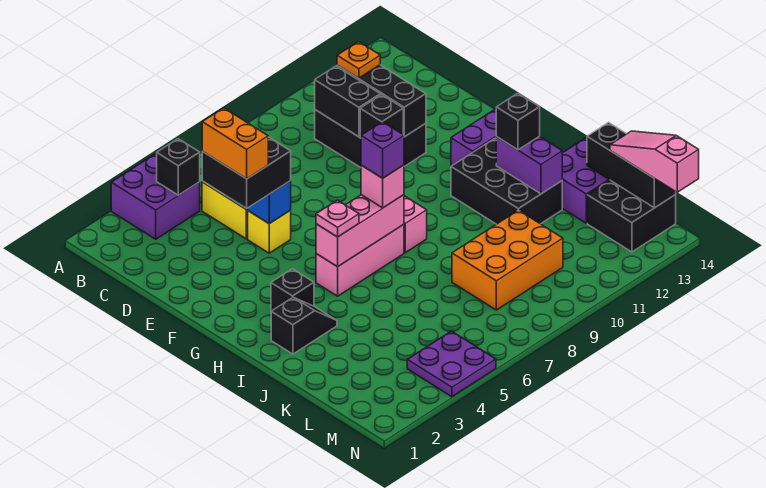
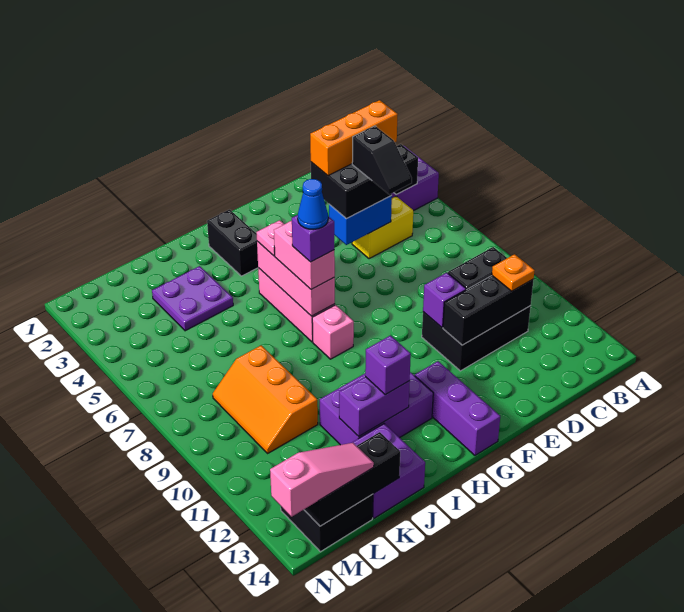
orange 1x2 brick [202,108,268,179] -> orange 1x3 brick [310,100,398,176]
yellow 1x1 brick [248,211,291,253] -> none
black 1x1 brick [360,95,403,138] -> purple 1x1 brick [423,273,466,327]
black 1x1 brick [271,269,314,311] -> black 1x2 brick [207,210,258,276]
pink 1x1 brick [361,165,404,208] -> pink 1x2 brick [274,221,335,289]
none -> blue 1x1 cone [298,179,328,230]
black 2x3 brick [451,138,562,224] -> purple 2x3 brick [320,372,433,445]
black 1x2 slope [271,297,337,354] -> black 1x2 slope moved to [352,126,412,194]
black 1x1 brick [496,93,540,150] -> purple 1x1 brick [365,335,411,395]
orange 2x3 brick [452,210,563,310] -> orange 2x3 slope [213,345,318,453]
purple 2x2 plate [407,331,496,397] -> purple 2x2 plate moved to [152,266,233,331]

